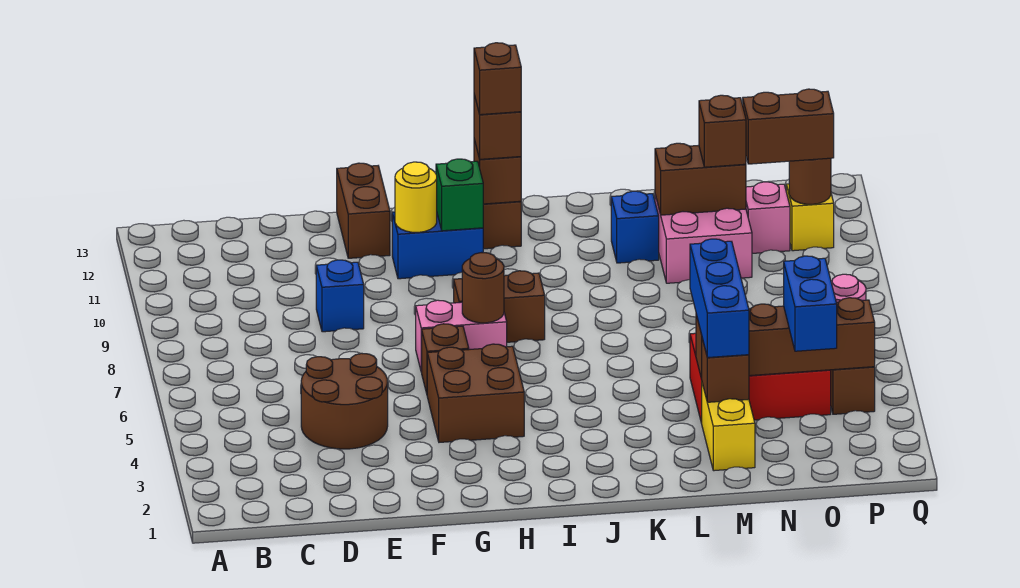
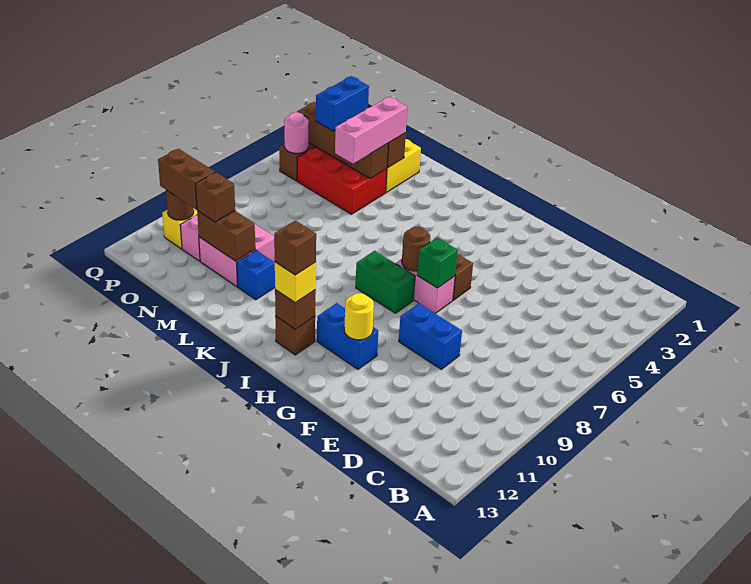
brown 2x2 round brick [301,353,388,449] -> none
blue 1x1 brick [316,260,364,332] -> blue 1x2 brick [399,303,462,369]
brown 1x2 brick [337,163,390,258] -> none
brown 2x2 brick [427,344,524,442] -> none
brown 1x2 brick [454,271,545,342] -> green 1x2 brick [356,251,415,313]
green 1x1 brick [436,159,483,231] -> green 1x1 brick moved to [417,238,458,288]
brown 1x1 brick [474,95,521,159] -> yellow 1x1 brick [275,262,316,303]
blue 1x3 brick [690,239,749,358] -> pink 1x3 brick [335,97,407,164]

